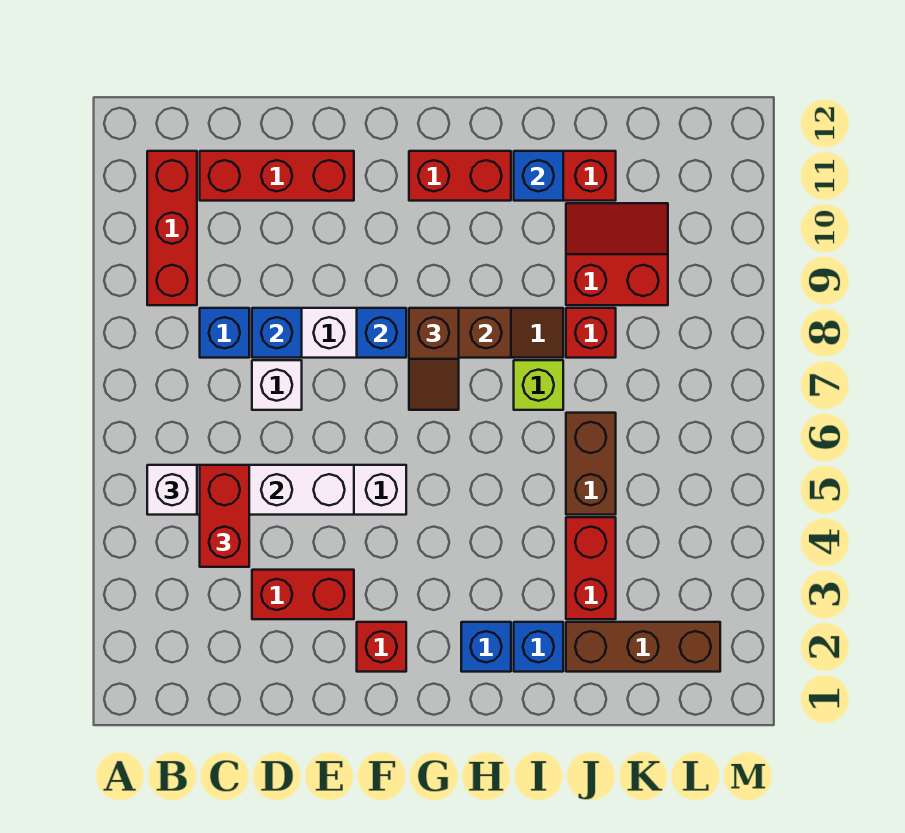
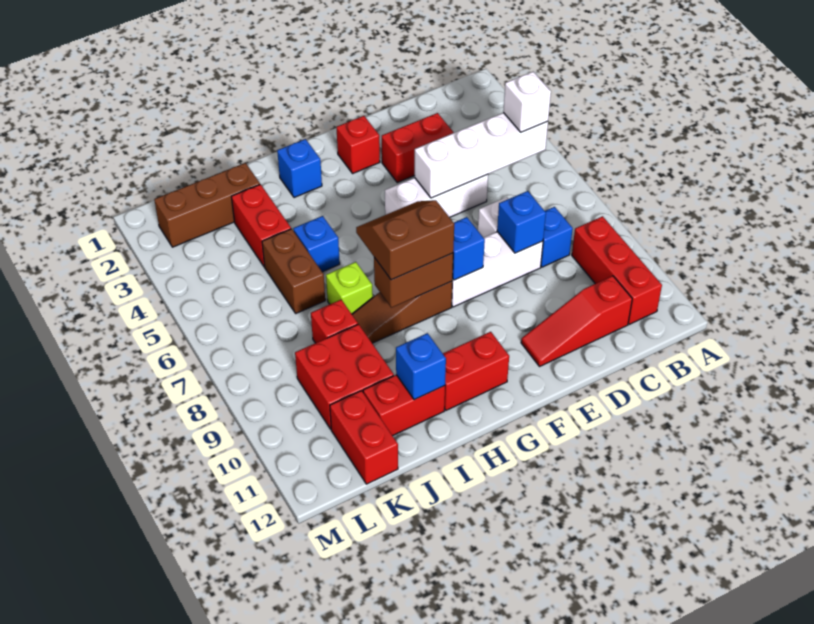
red 1x2 brick [200,465,249,567] -> red 1x2 brick moved to [330,391,398,484]
red 1x3 brick [200,151,354,201] -> red 1x3 slope [521,276,632,366]
brown 1x2 slope [409,308,459,410] -> brown 2x2 slope [356,200,454,280]
blue 1x1 brick [514,622,563,672] -> blue 1x1 brick moved to [293,216,340,272]
red 2x2 slope [566,203,668,305] -> red 2x2 brick [295,324,394,429]

